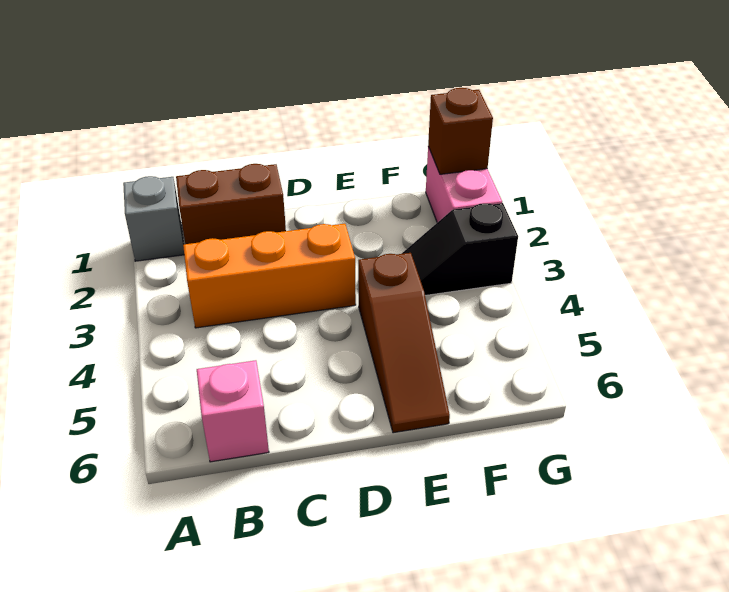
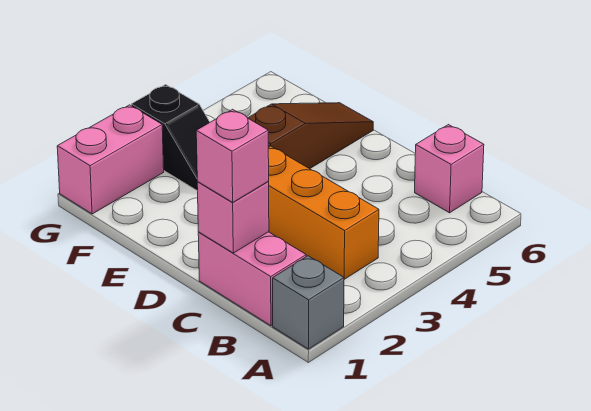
brown 1x2 brick [176,164,286,244] -> pink 1x2 brick [198,232,306,326]
none -> pink 1x1 brick [197,182,269,253]
none -> pink 1x1 brick [196,109,269,202]
brown 1x1 brick [428,88,493,174] -> none

